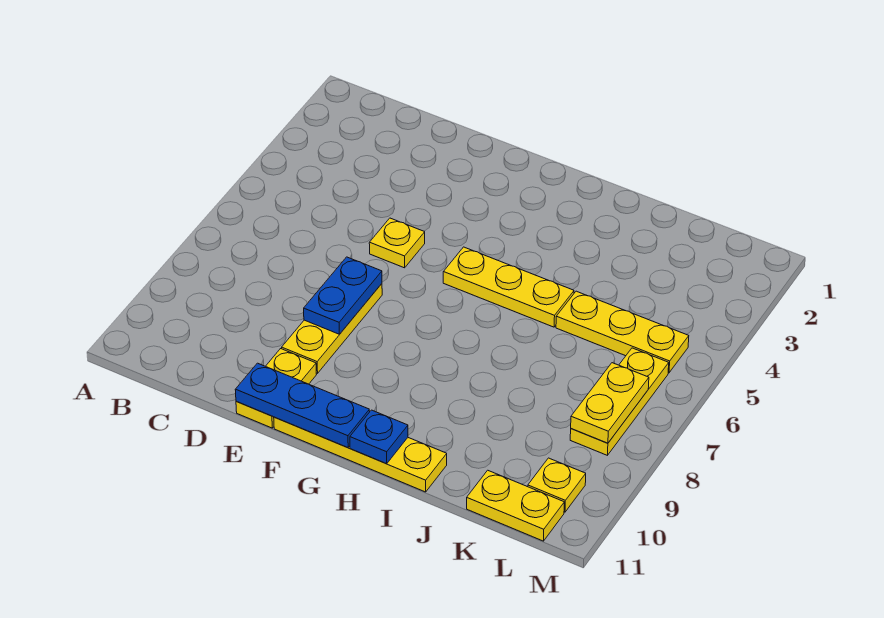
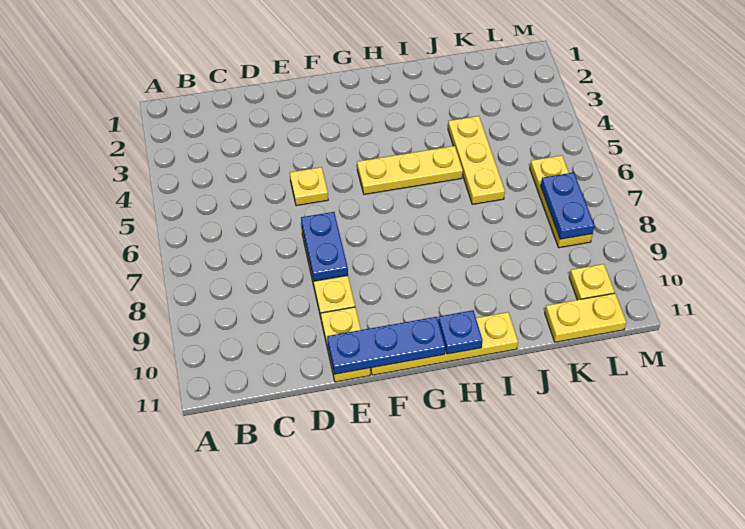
yellow 1x3 plate [556,291,689,373] -> yellow 1x3 plate turned to [448,116,505,204]
yellow 1x2 plate [571,363,649,443] -> blue 1x2 plate [541,172,595,239]

